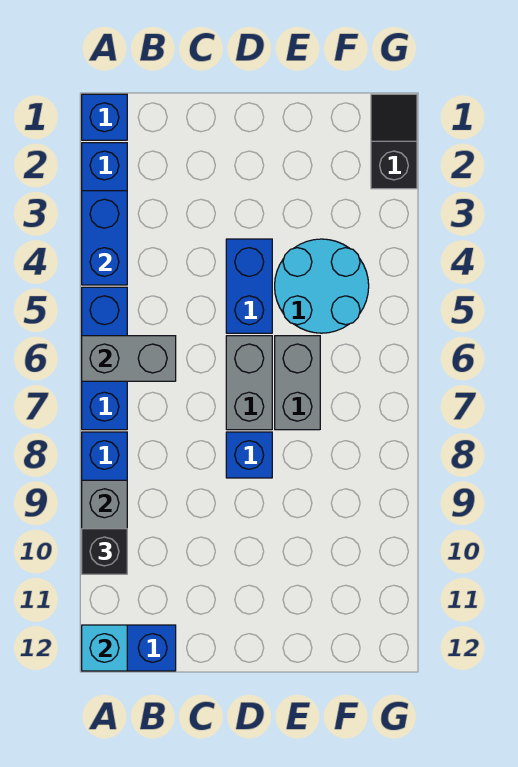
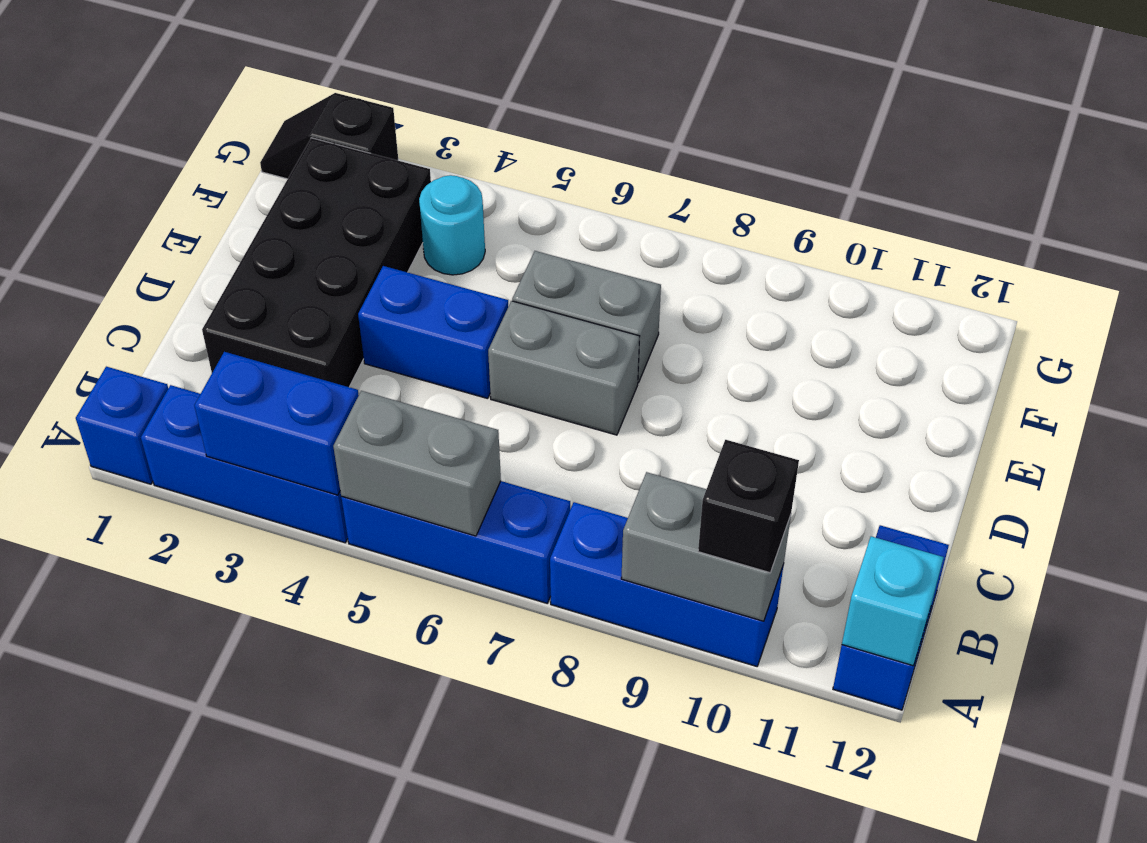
grey 1x2 brick [82,336,176,381] -> grey 1x2 brick turned to [333,391,501,536]
none -> black 2x4 brick [202,138,431,387]
blue 1x1 brick [226,432,272,478] -> none
cyan 2x2 round brick [275,239,369,333] -> cyan 1x1 round brick [419,175,485,275]

